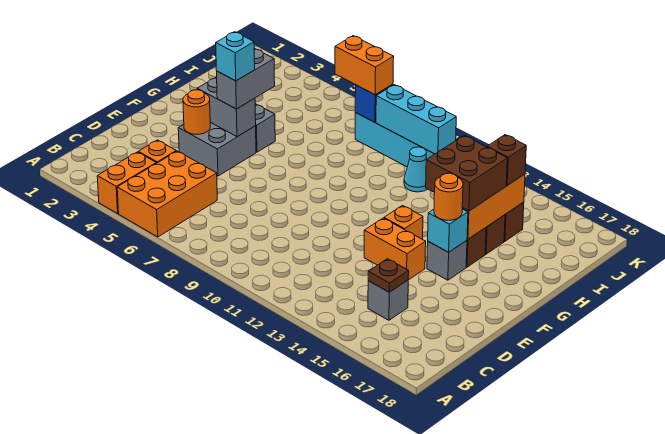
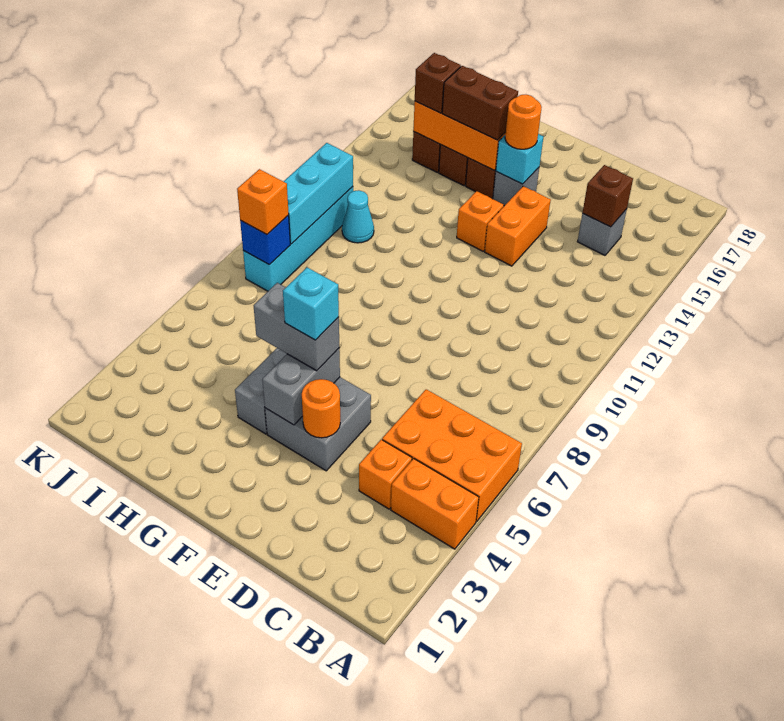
brown 1x1 plate [368,259,409,292] -> brown 1x1 brick [583,165,633,227]
brown 2x2 brick [426,136,507,211] -> brown 1x2 brick [442,66,518,140]
orange 1x2 brick [335,36,394,95] -> orange 1x1 brick [237,169,289,234]

